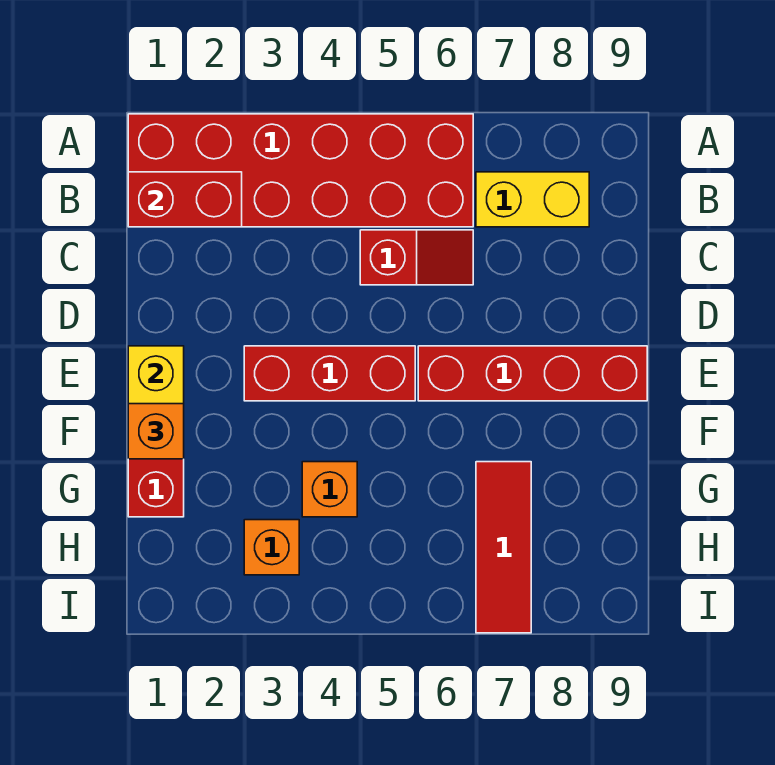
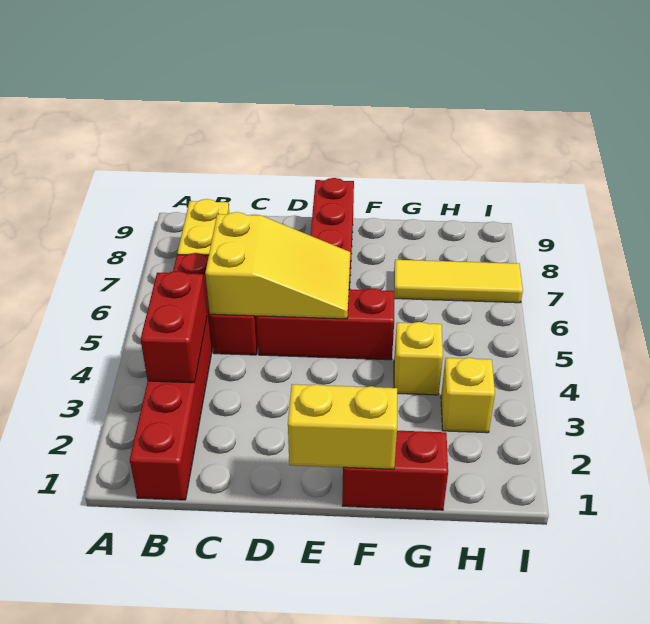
red 2x6 brick [128,114,473,227] -> red 1x6 brick [130,253,213,500]
red 1x2 brick [128,172,242,227] -> red 1x2 brick moved to [141,271,207,383]
none -> yellow 2x3 slope [205,212,350,319]
red 1x3 brick [244,346,415,401] -> red 1x3 brick turned to [256,288,394,360]
orange 1x1 brick [128,404,184,459] -> none
orange 1x1 brick [302,462,357,517] -> yellow 1x1 brick [394,322,443,395]
red 1x3 tile [476,462,531,633] -> yellow 1x3 tile [394,260,523,303]
orange 1x1 brick [244,520,299,575] -> yellow 1x1 brick [441,358,495,433]

